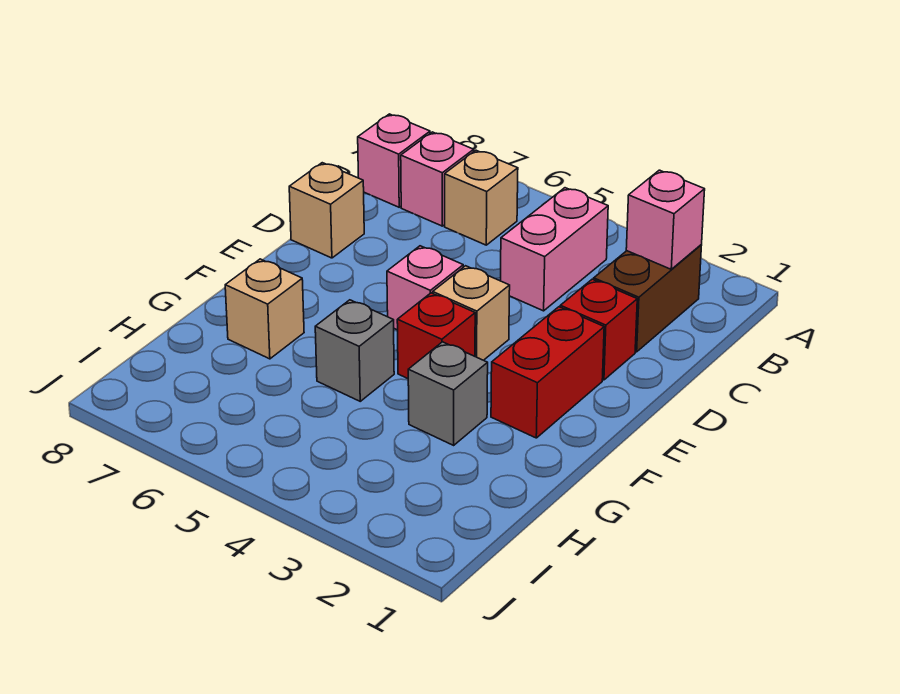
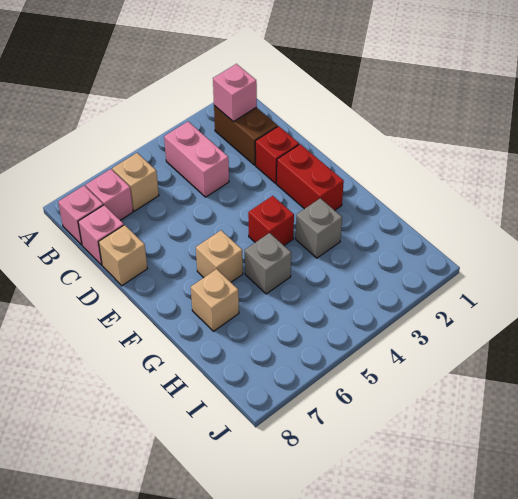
tan 1x1 brick [433,266,510,360] -> tan 1x1 brick moved to [196,230,243,282]
pink 1x1 brick [387,246,463,330] -> pink 1x1 brick moved to [78,205,124,265]

